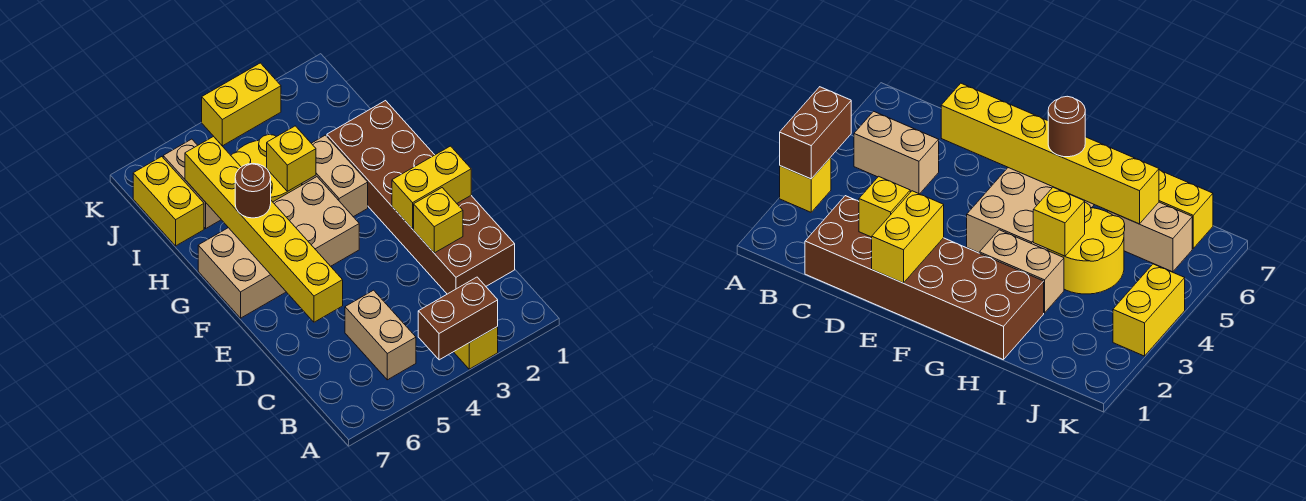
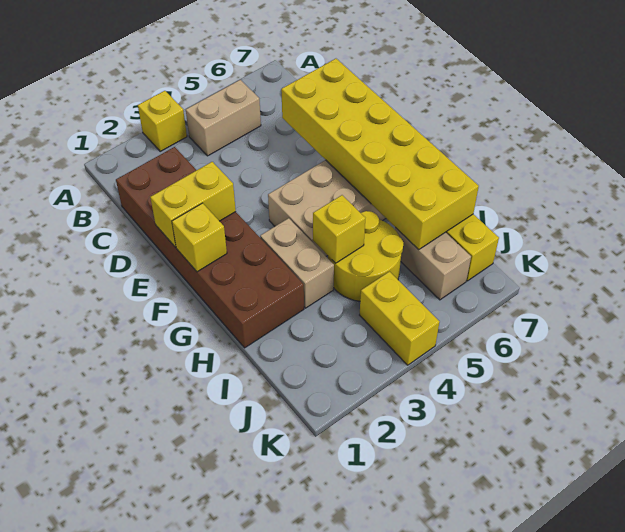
brown 1x2 brick [418,277,498,360] -> none
tan 1x2 brick [345,290,416,380] -> tan 1x2 brick turned to [186,80,261,156]
yellow 1x1 brick [414,188,463,253] -> yellow 1x1 brick moved to [172,203,227,272]
yellow 1x6 brick [185,136,343,322] -> yellow 2x6 brick [281,59,479,250]
brown 1x1 round brick [235,164,271,218] -> none
yellow 1x2 brick [202,63,281,146] -> yellow 1x2 brick turned to [360,272,439,365]

